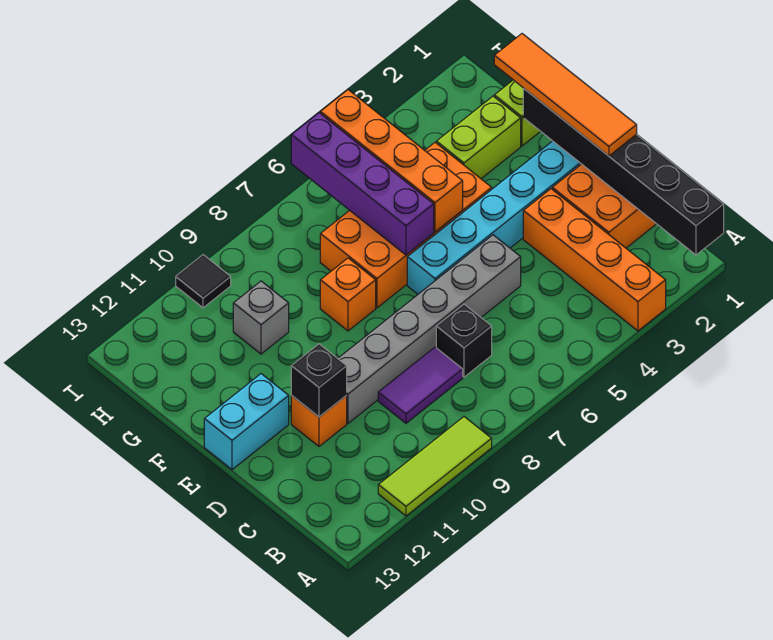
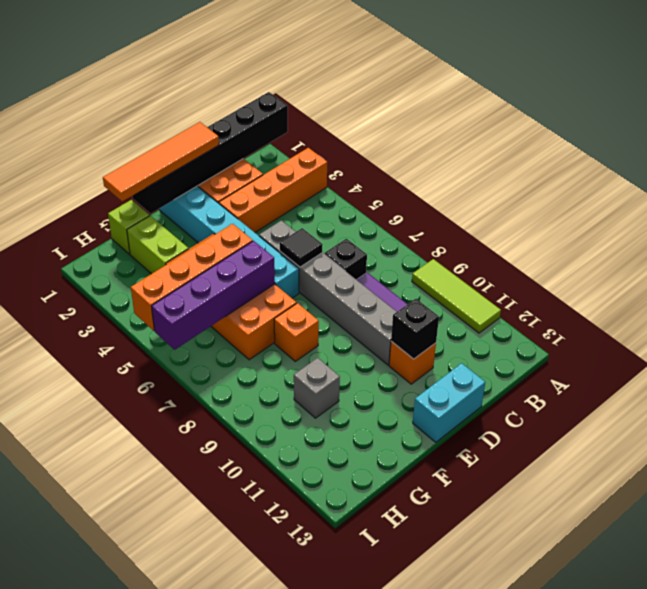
cyan 1x2 brick [204,374,289,470] -> cyan 1x2 brick turned to [413,363,485,442]
black 1x1 tile [176,255,231,308] -> black 1x1 tile moved to [280,228,323,267]

